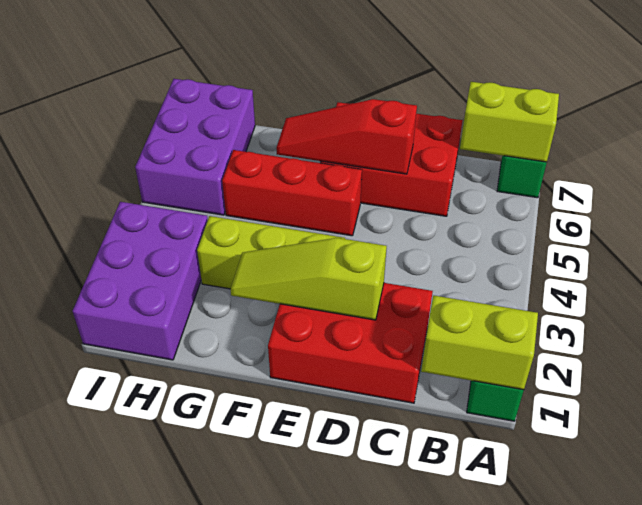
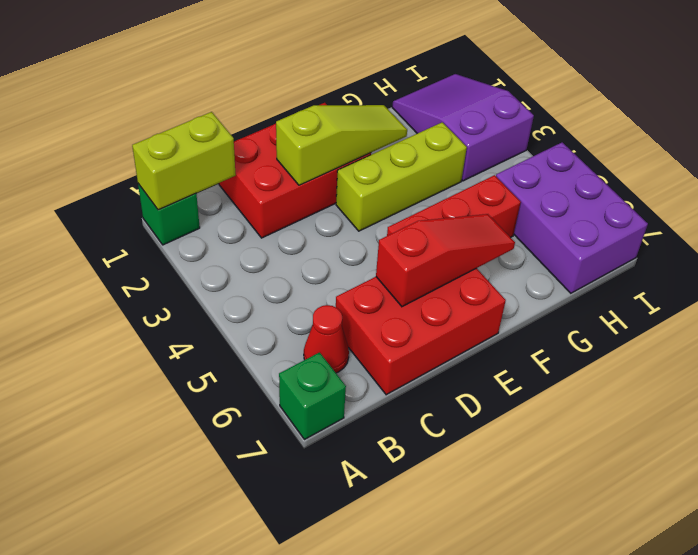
lime 1x2 brick [460,82,559,162] -> none
none -> red 1x1 cone [304,305,349,373]
purple 2x3 brick [73,202,208,360] -> purple 2x3 slope [392,74,534,181]

